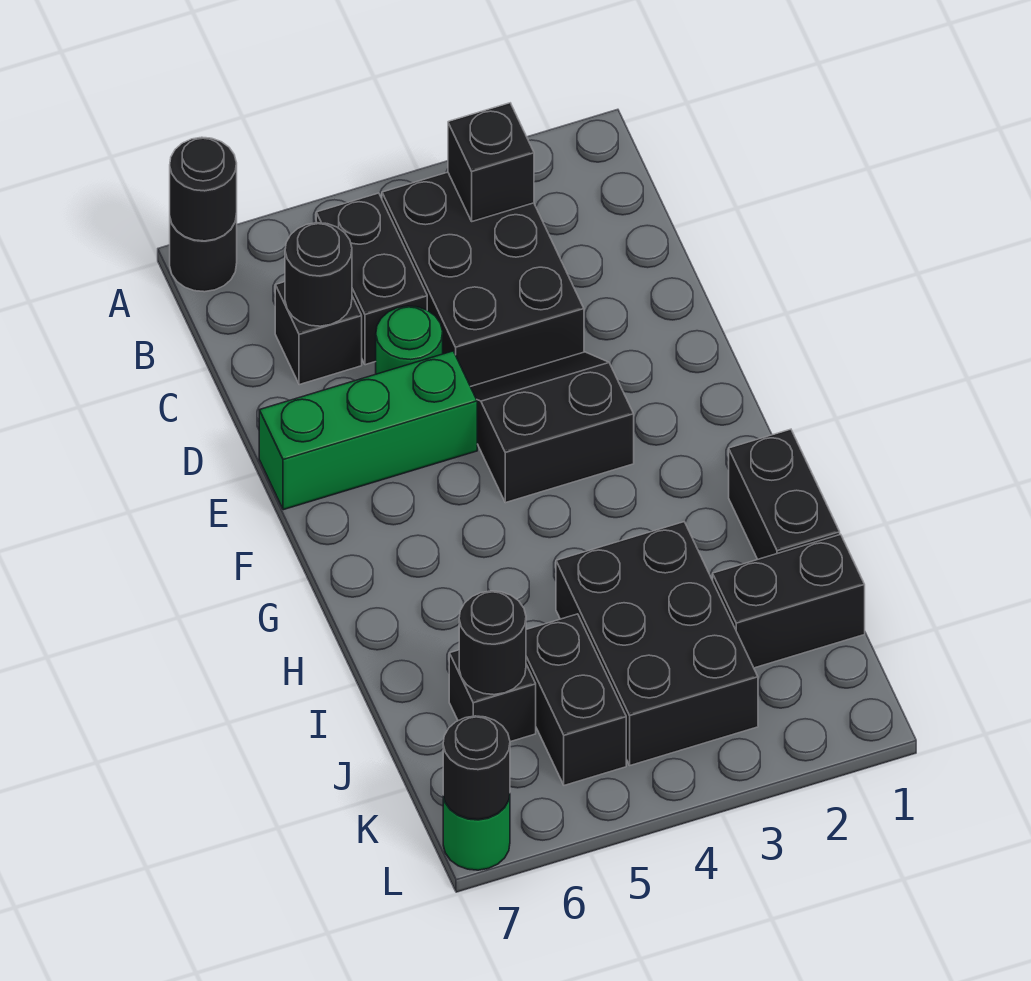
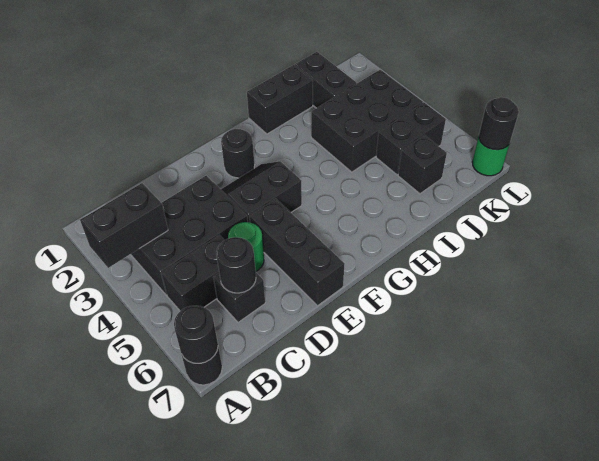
black 1x1 brick [448,103,534,221] -> black 1x2 brick [80,183,168,268]
black 2x2 slope [471,352,634,503] -> black 2x2 slope turned to [221,161,302,222]
green 1x3 brick [259,351,477,510] -> black 1x3 brick [250,199,344,306]
black 1x1 round brick [459,591,526,695] -> black 1x1 round brick moved to [221,129,255,178]

